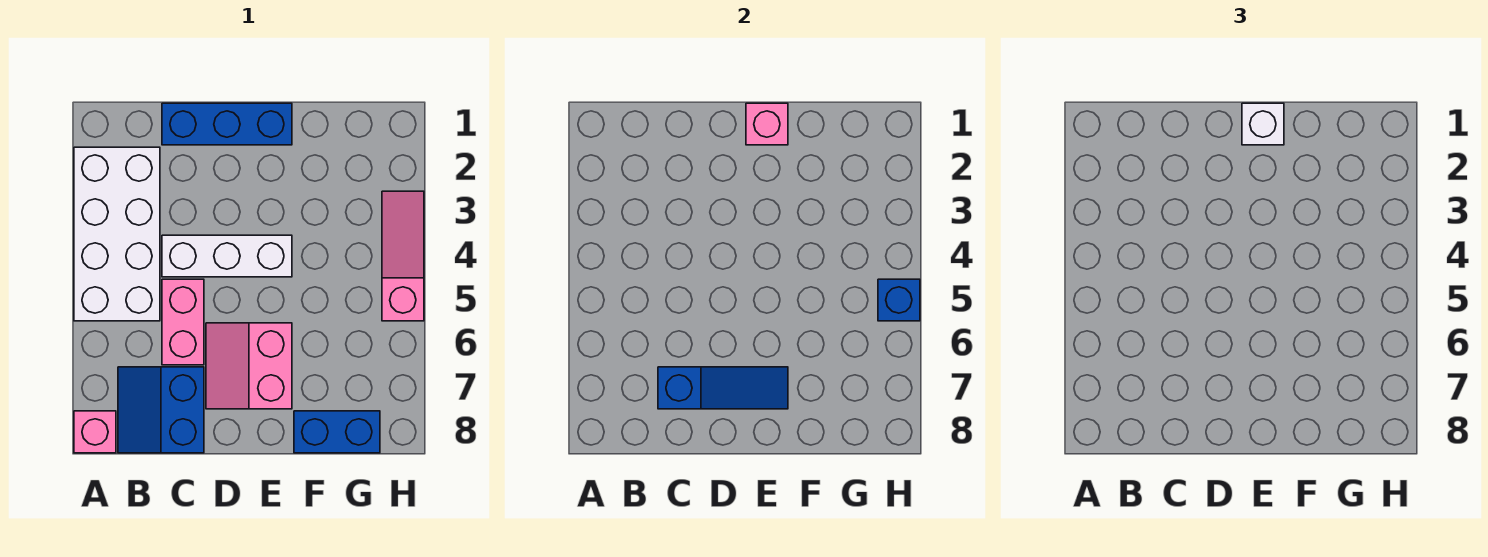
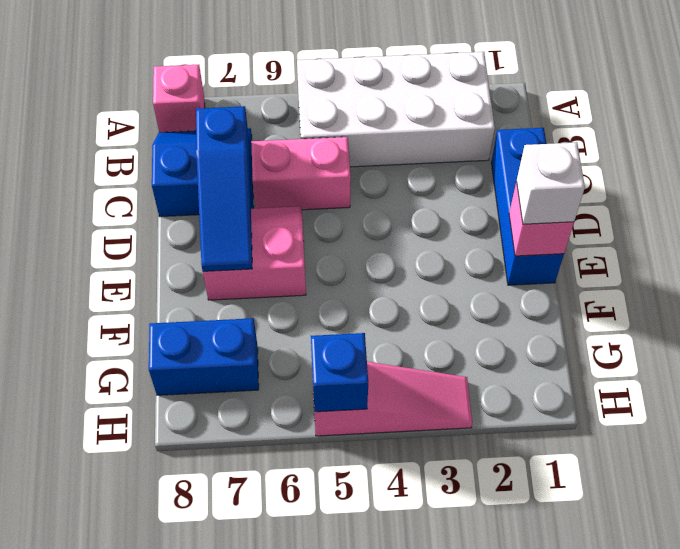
white 1x3 brick [162,235,292,277] -> none
blue 1x2 brick [294,411,380,453] -> blue 1x2 brick turned to [149,318,259,395]

